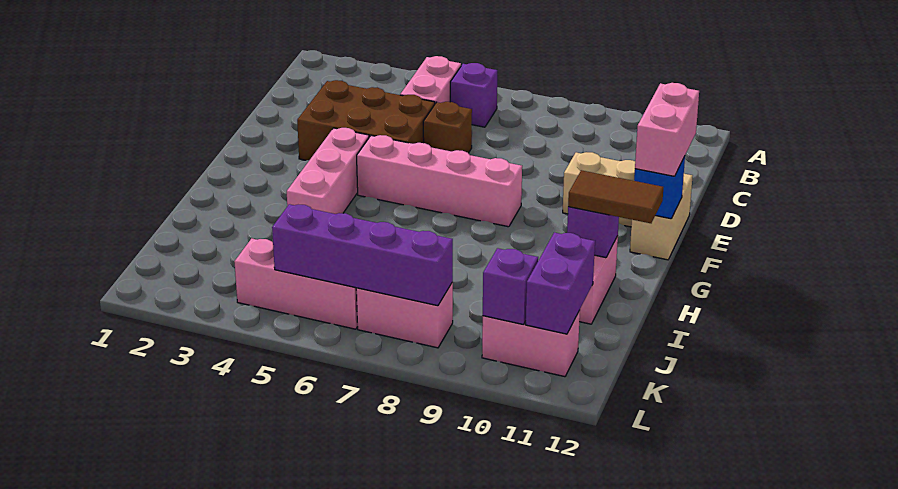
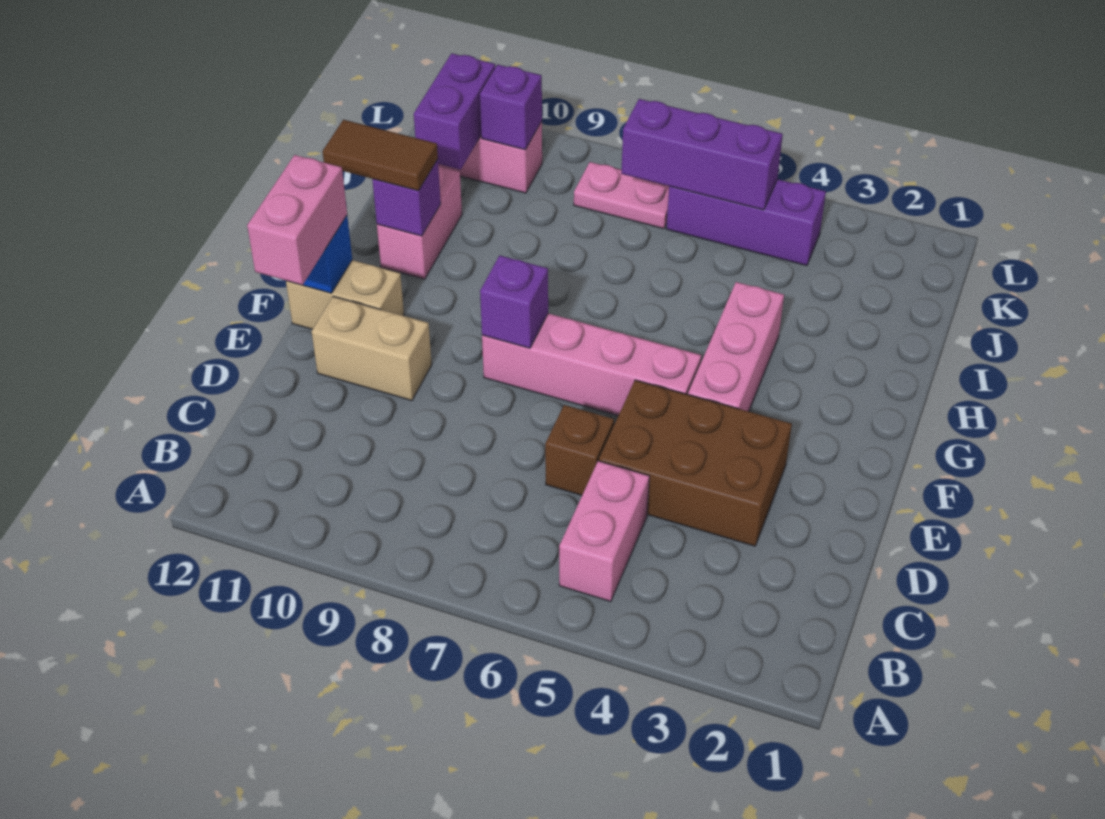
purple 1x1 brick [450,63,497,127] -> purple 1x1 brick moved to [480,255,548,348]
tan 1x2 brick [630,174,693,260] -> tan 1x2 brick turned to [286,260,404,329]
pink 1x3 brick [234,238,358,329] -> purple 1x3 brick [666,179,826,266]
purple 1x4 brick [272,204,453,306] -> purple 1x3 brick [621,99,783,210]
pink 1x2 brick [356,282,453,348] -> pink 1x2 plate [574,162,669,229]

